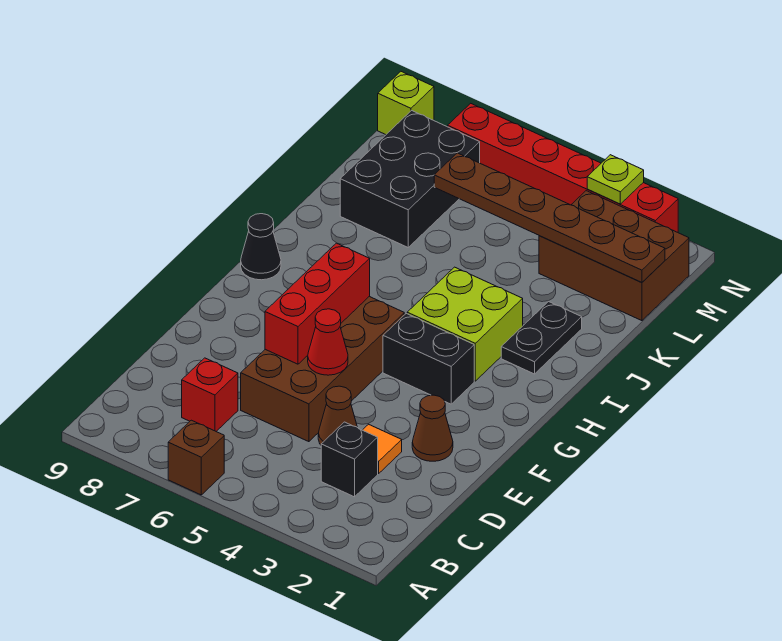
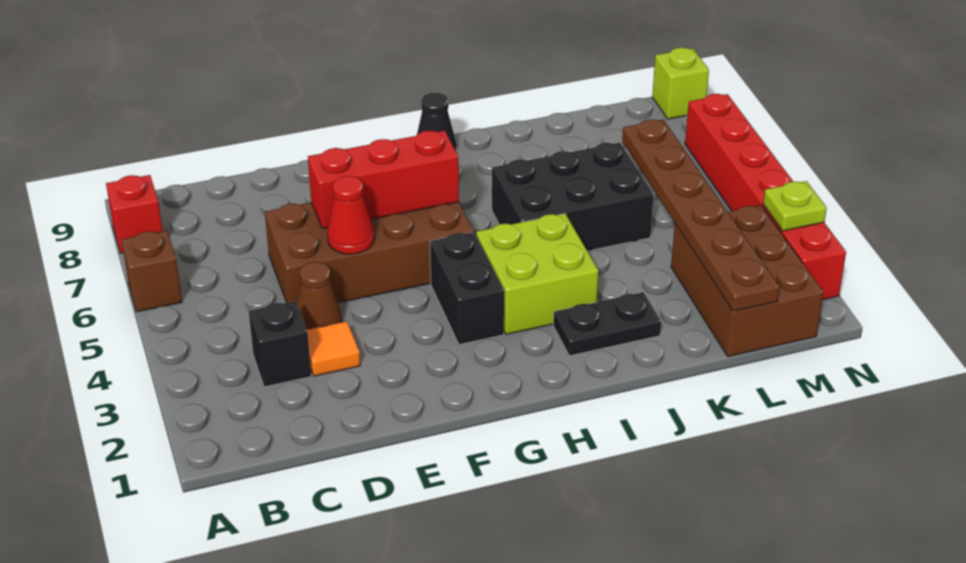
red 1x1 brick [182,358,238,431] -> red 1x1 brick moved to [106,175,163,253]
brown 1x1 cone [412,395,453,461] -> none
black 2x3 brick [340,111,480,247] -> black 2x3 brick moved to [492,143,654,251]

